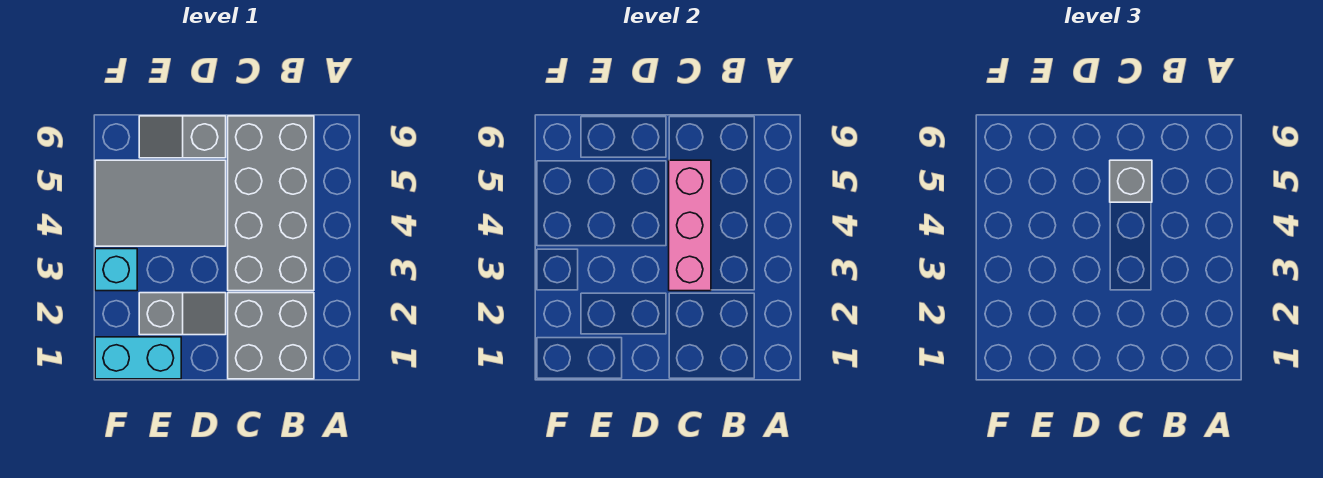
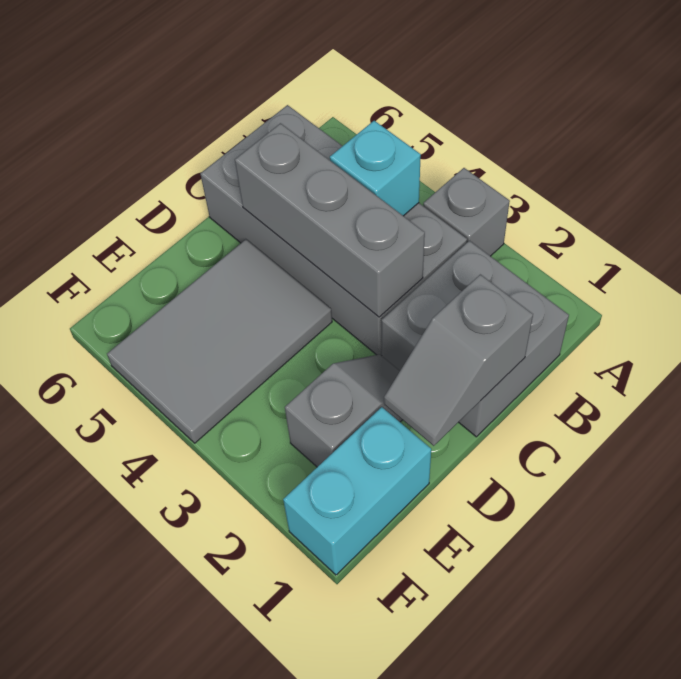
pink 1x3 brick [669,160,711,291] -> grey 1x3 brick [235,123,425,317]
grey 1x1 brick [1110,160,1152,202] -> grey 1x1 brick moved to [423,168,510,256]
grey 1x2 slope [139,116,226,158] -> grey 1x2 slope moved to [384,274,533,446]
cyan 1x1 brick [95,249,137,291] -> cyan 1x1 brick moved to [330,121,421,216]

